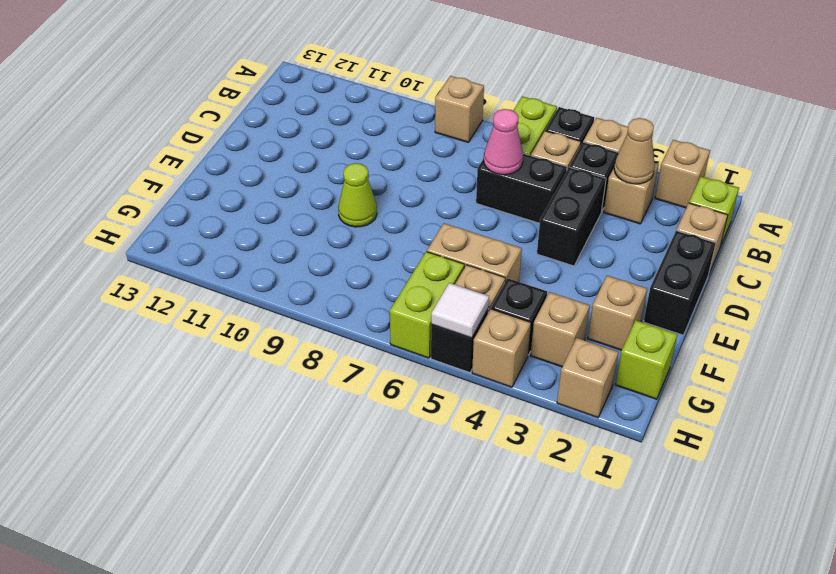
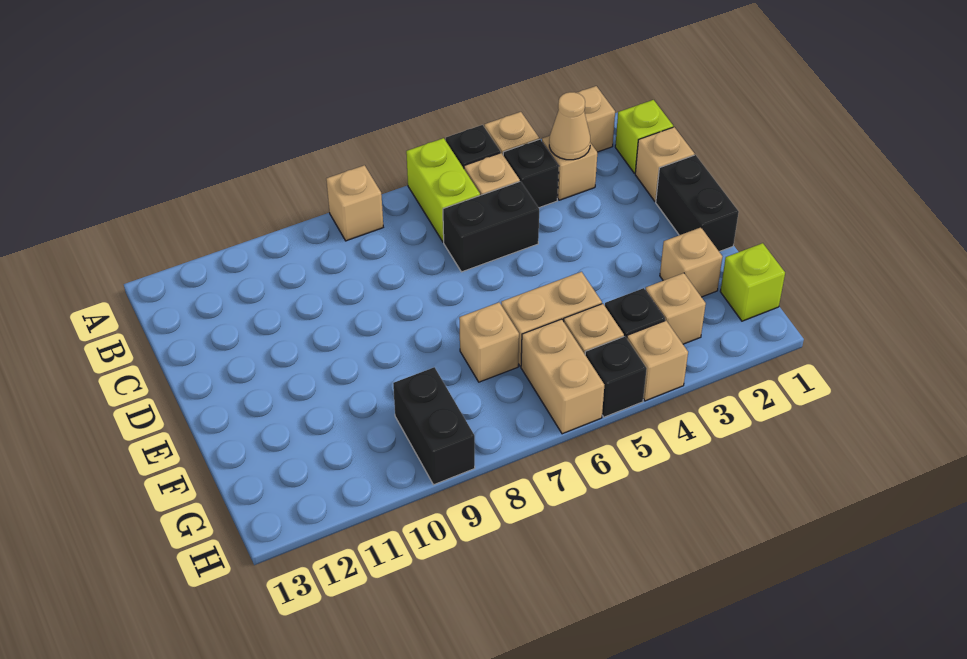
black 1x2 brick [537,167,606,266] -> black 1x2 brick moved to [393,367,475,485]
pink 1x1 cone [484,109,523,175] -> none
lime 1x1 cone [338,163,377,227] -> none
lime 1x2 brick [390,252,464,358] -> tan 1x2 brick [521,319,604,434]
tan 1x1 brick [557,338,618,418] -> tan 1x1 brick moved to [459,303,519,382]
white 1x1 tile [431,283,489,338] -> none

